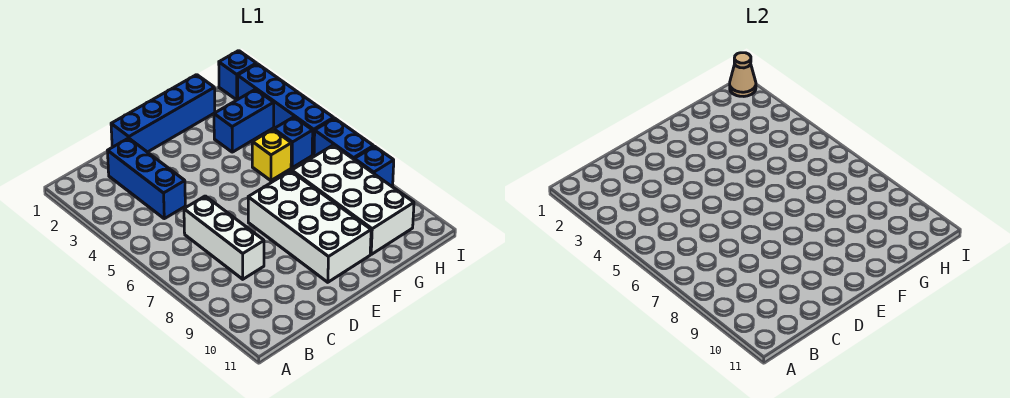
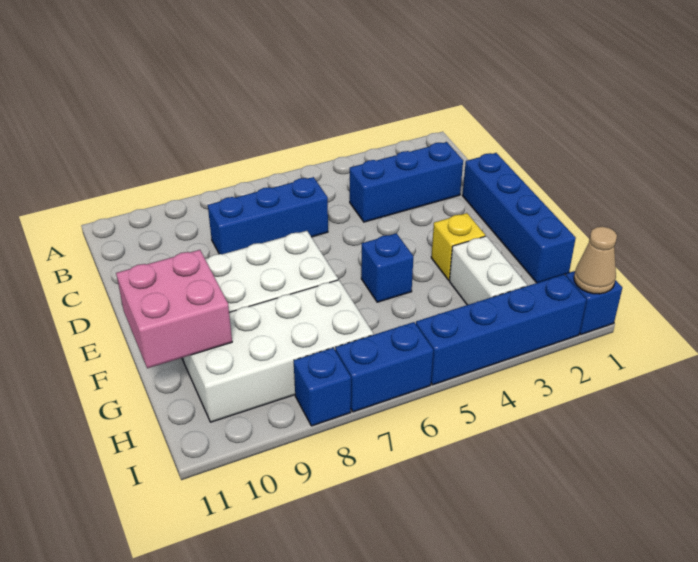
white 1x3 brick [184,196,264,279] -> blue 1x3 brick [208,177,328,254]
none -> pink 2x2 brick [116,250,232,368]
blue 1x2 brick [214,89,274,152] -> white 1x2 brick [449,236,527,305]
yellow 1x1 brick [252,130,291,181] -> yellow 1x1 brick moved to [431,213,485,280]
blue 1x1 brick [274,117,313,168] -> blue 1x1 brick moved to [361,233,413,302]

